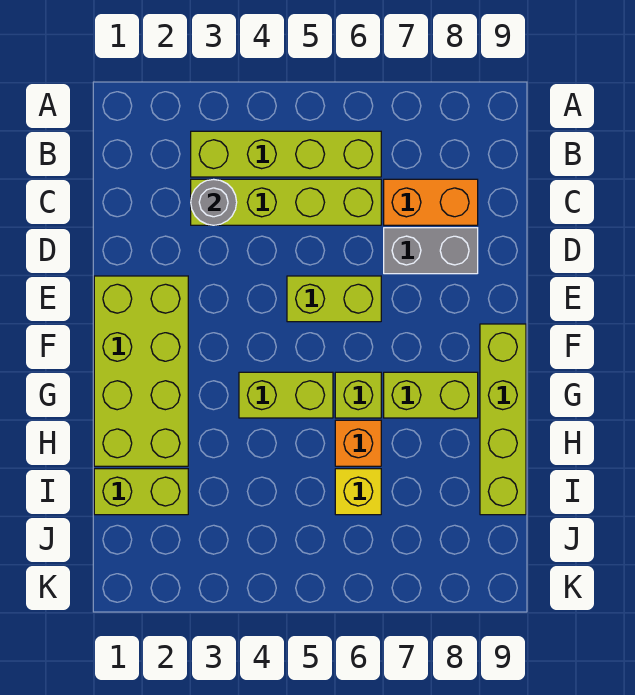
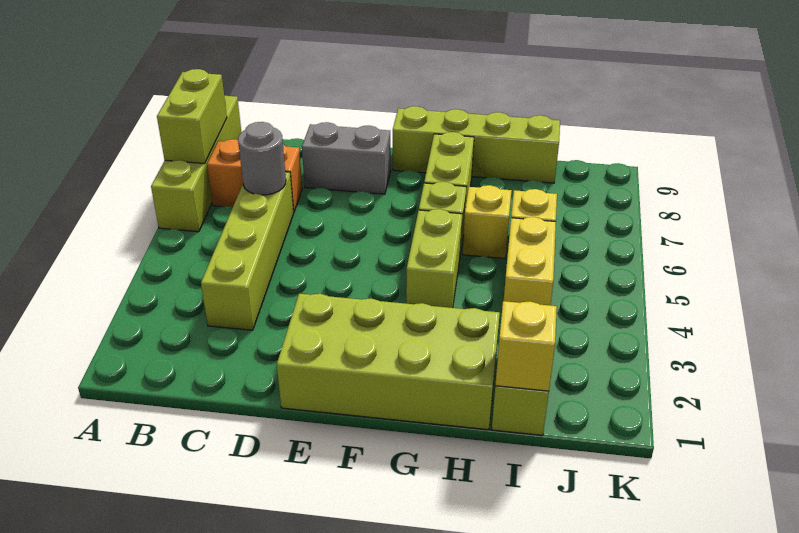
lime 1x4 brick [191,131,381,177] -> lime 1x4 brick moved to [151,96,241,232]
grey 1x1 round brick [191,179,237,225] -> grey 1x1 round brick moved to [238,122,286,195]
orange 1x2 brick [384,179,478,225] -> orange 1x2 brick turned to [207,139,302,213]
grey 1x2 brick [384,228,478,274] -> grey 1x2 brick turned to [302,122,391,194]
lime 1x2 brick [287,276,381,322] -> lime 1x2 brick moved to [157,69,227,164]
orange 1x1 brick [335,420,381,466] -> yellow 1x1 brick [463,185,512,259]
none -> yellow 1x1 brick [495,301,557,391]
none -> yellow 1x2 brick [504,217,556,305]

